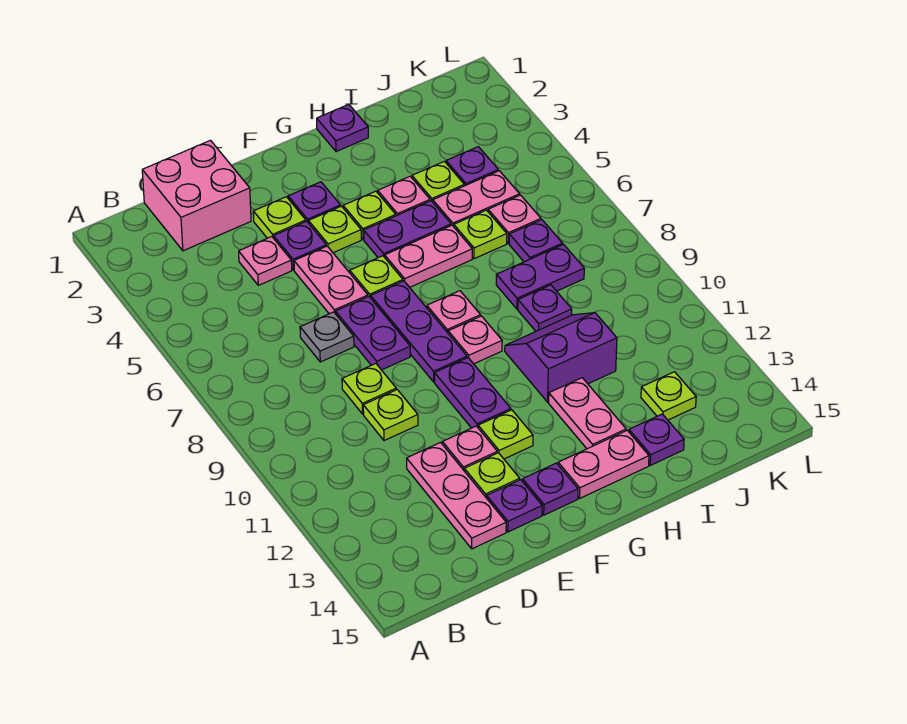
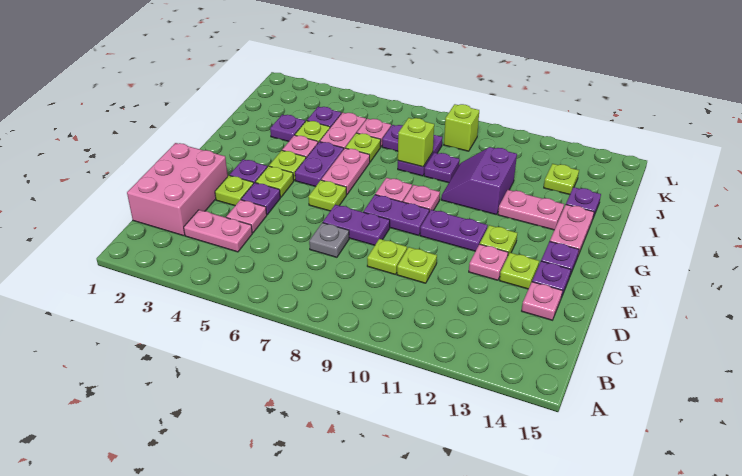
pink 2x2 brick [142,140,251,251] -> pink 2x3 brick [127,143,228,236]
pink 1x3 plate [407,442,506,549] -> pink 1x1 plate [522,282,562,320]
pink 1x2 plate [294,246,368,314] -> pink 1x2 plate moved to [184,210,252,252]
purple 1x3 plate [371,281,467,382] -> purple 1x2 plate [363,195,429,235]
purple 1x1 plate [317,104,368,152] -> purple 1x1 plate moved to [270,115,305,141]
none -> lime 1x1 brick [398,118,434,167]
none -> lime 1x1 brick [444,104,479,151]

